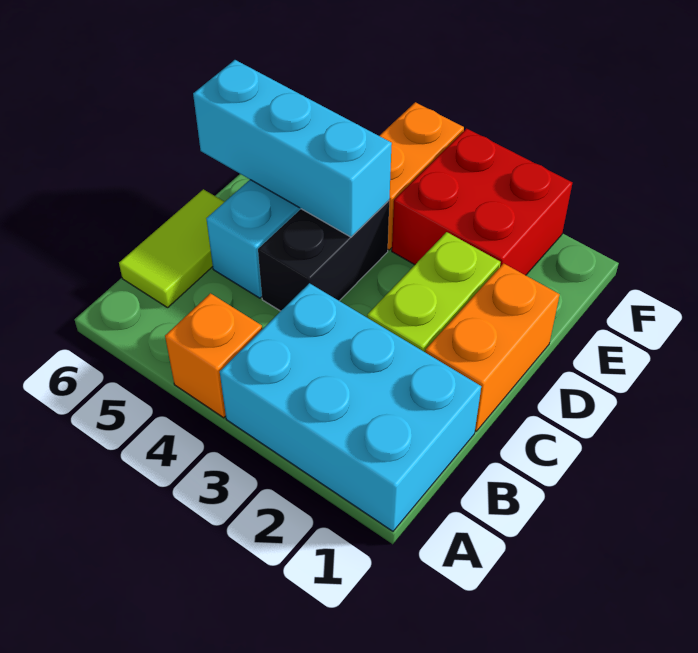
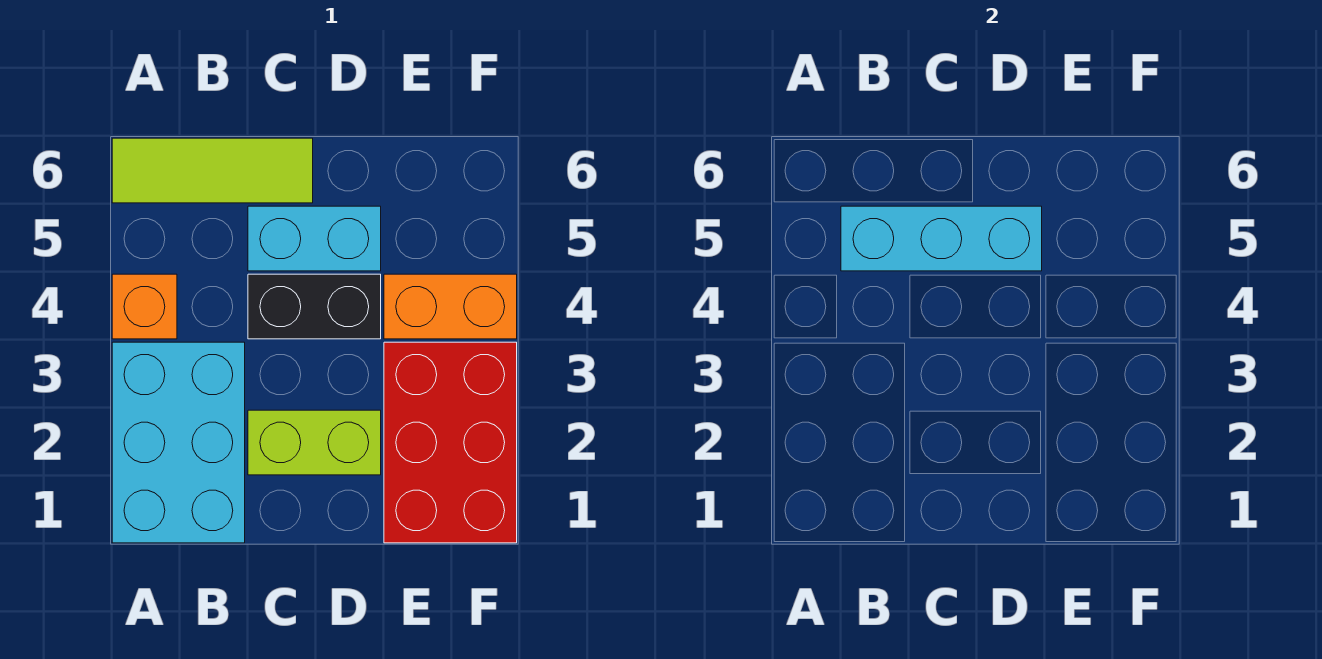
lime 1x2 tile [119,189,224,308] -> lime 1x3 tile [112,138,313,203]
orange 1x2 brick [425,263,560,431] -> none
cyan 1x3 brick [193,60,392,237] -> cyan 1x3 brick turned to [841,206,1042,271]
red 2x2 brick [392,129,572,275] -> red 2x3 brick [384,342,517,543]

